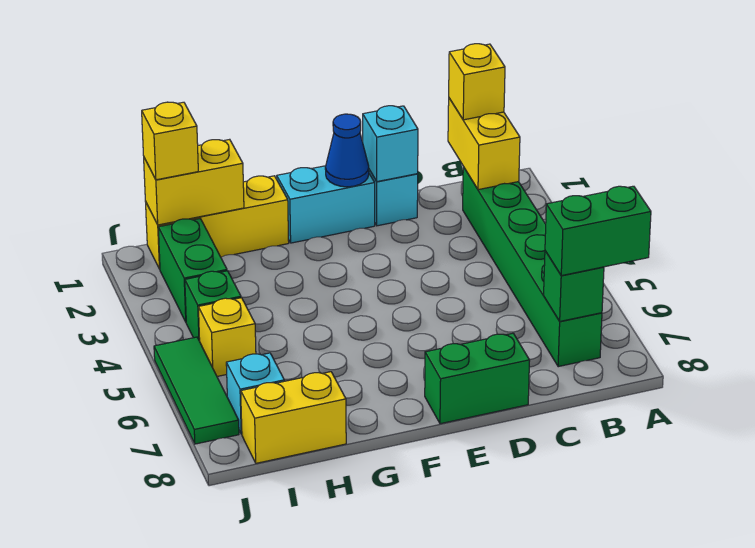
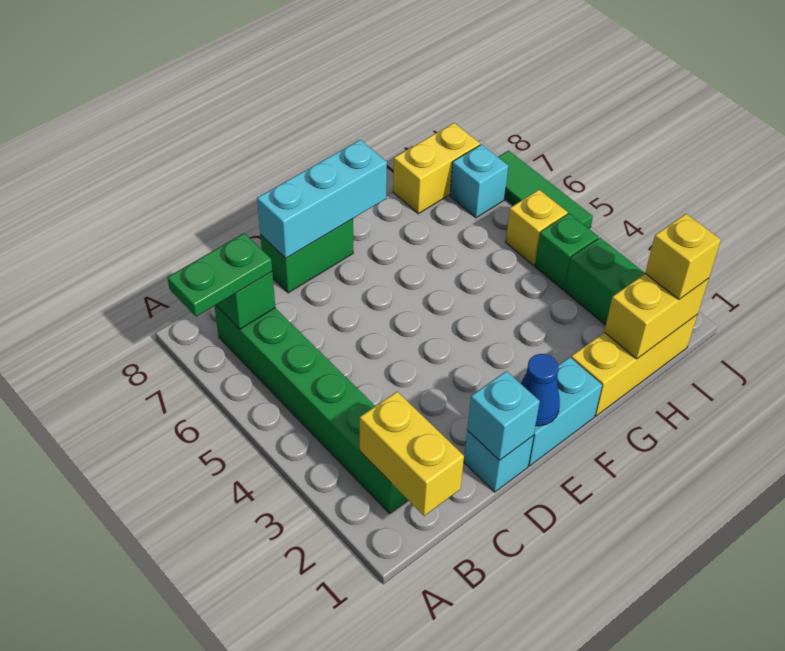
green 1x2 brick [545,186,651,276] -> green 1x2 plate [167,233,272,316]
yellow 1x1 brick [449,44,505,120] -> none
none -> cyan 1x3 brick [257,140,387,258]

